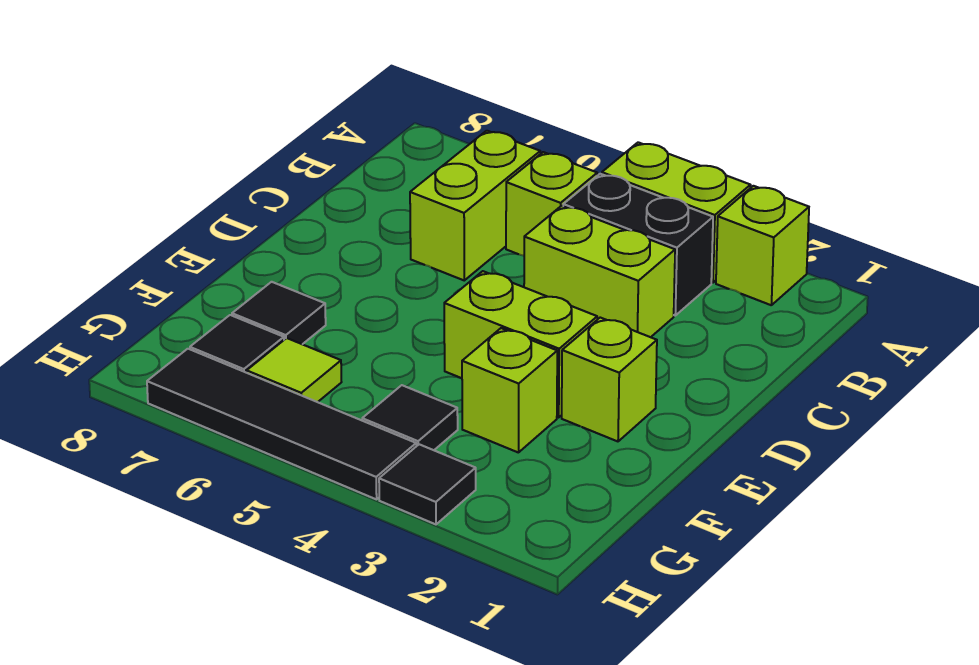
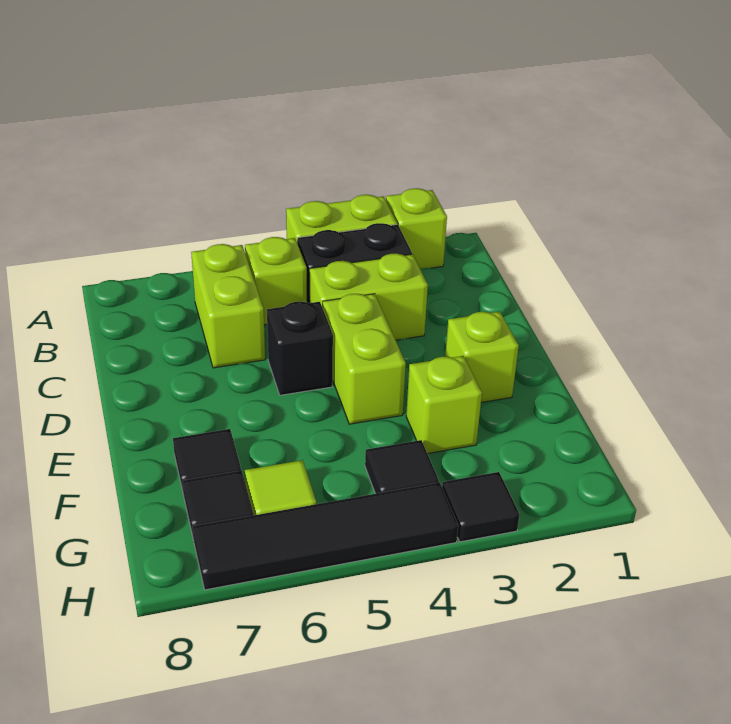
none -> black 1x1 brick [267,302,333,395]
lime 1x2 brick [444,271,597,417] -> lime 1x2 brick turned to [323,294,406,424]

